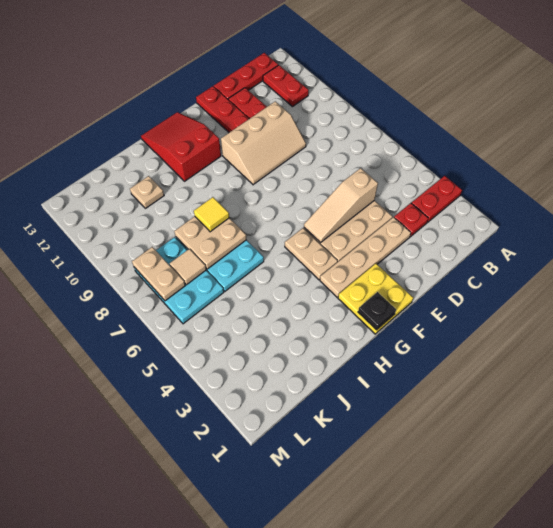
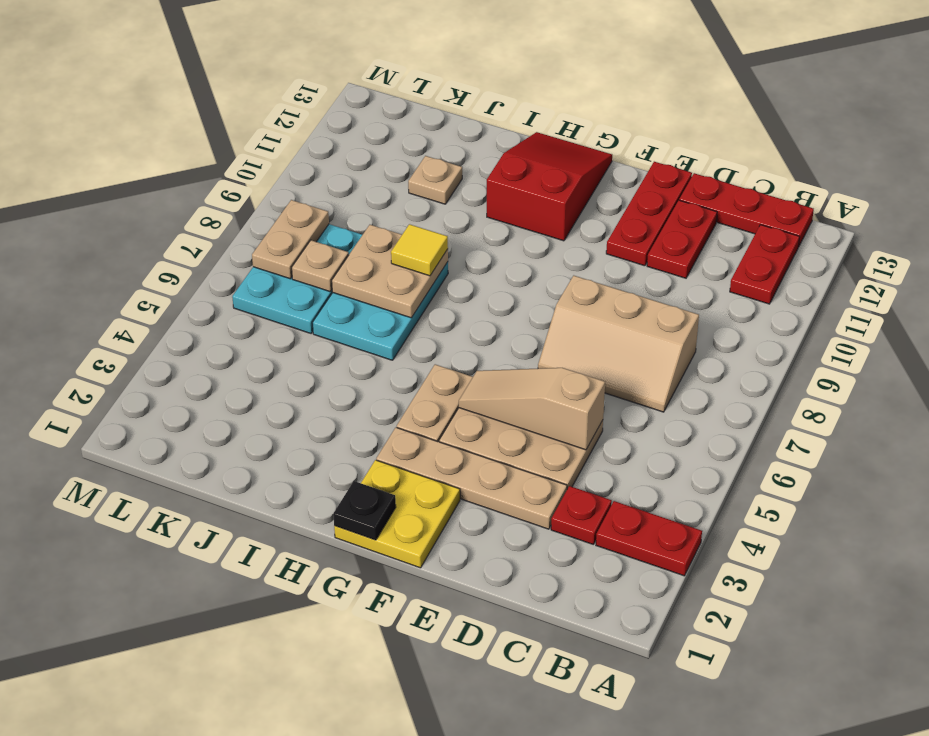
tan 2x3 slope [221,101,306,185] -> tan 2x3 slope moved to [538,276,699,412]
tan 1x1 tile [170,249,206,285] -> tan 1x1 plate [292,240,349,292]

